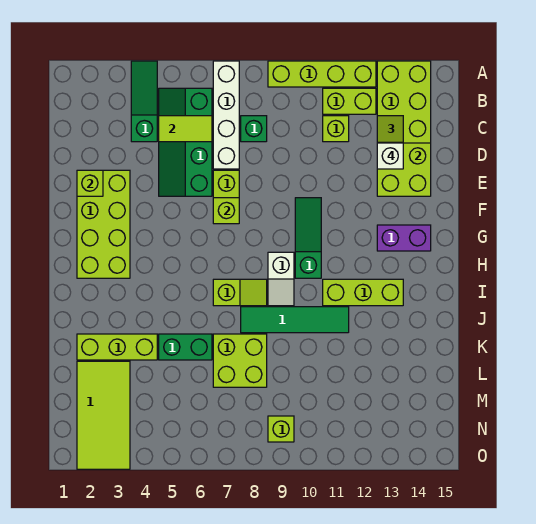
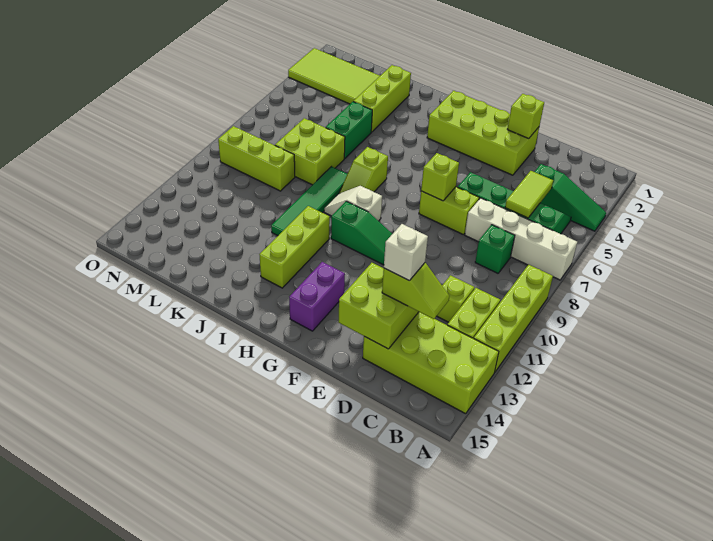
lime 1x1 brick [268,416,294,442] -> lime 1x3 brick [218,126,295,191]

